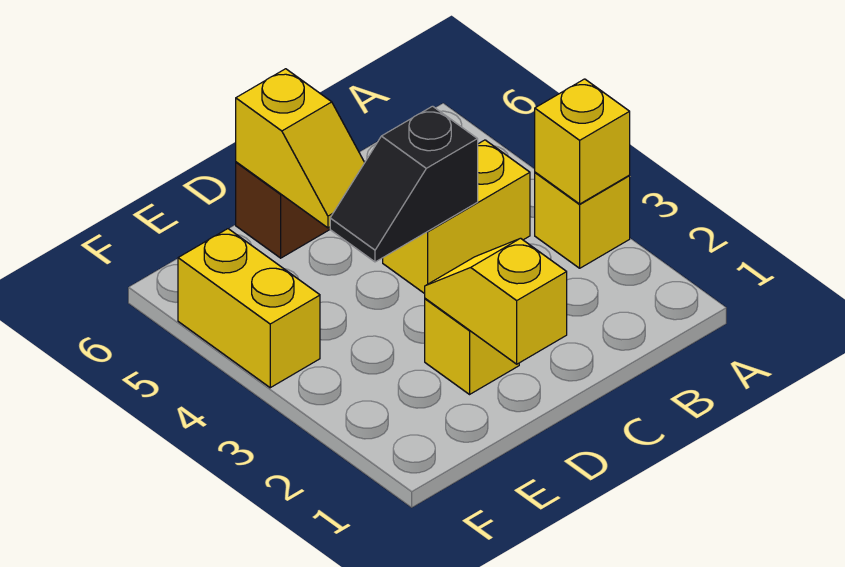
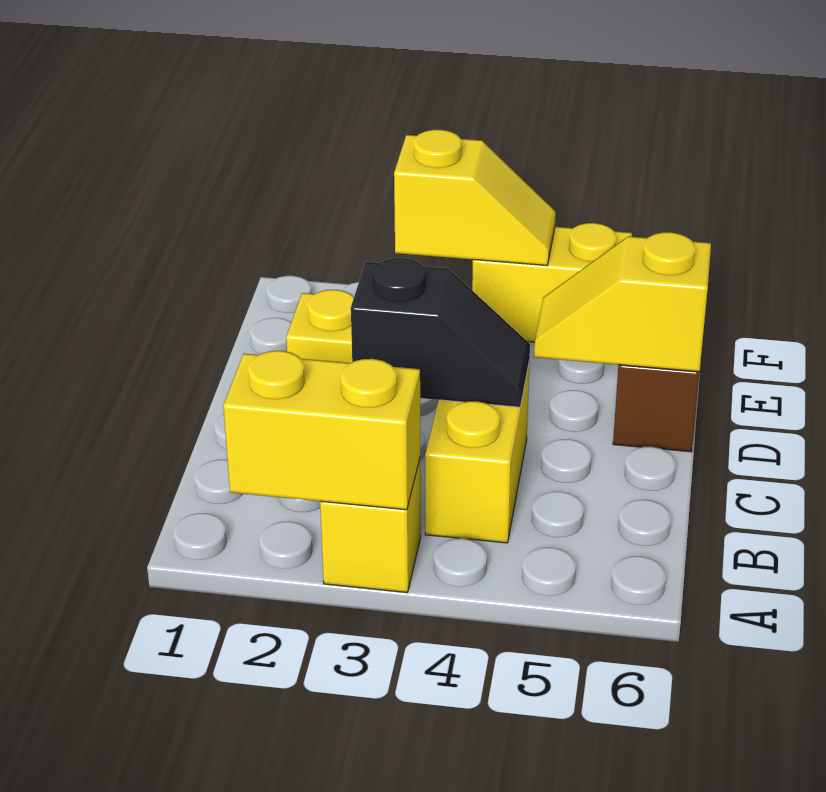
yellow 1x1 brick [535,79,630,204] -> yellow 1x2 brick [223,351,420,510]
black 1x2 slope [330,106,478,262] -> black 1x2 slope turned to [351,258,530,407]
yellow 1x2 slope [425,238,567,364] -> yellow 1x2 slope moved to [394,130,556,265]

